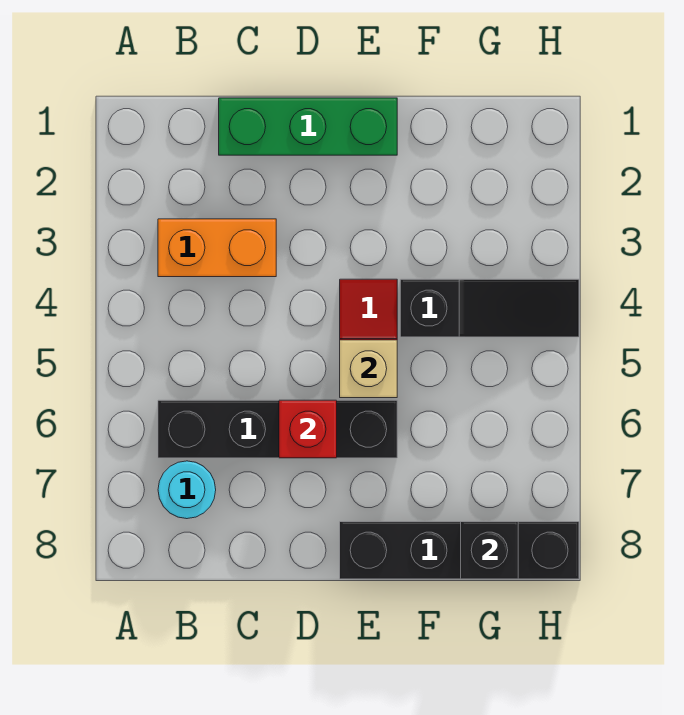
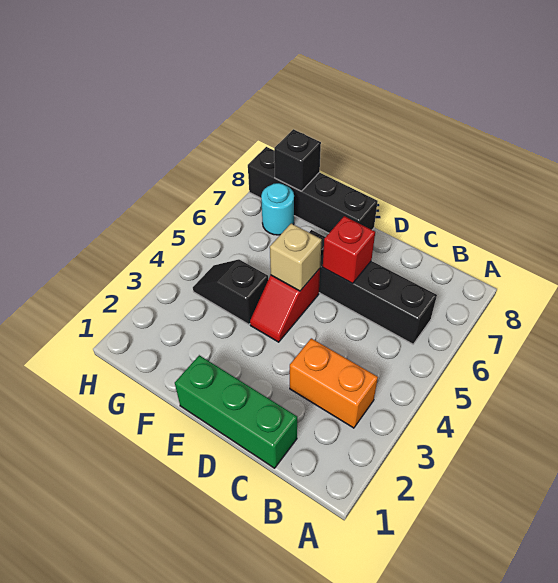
cyan 1x1 round brick [158,461,216,519] -> cyan 1x1 round brick moved to [261,183,294,235]
black 1x3 slope [400,279,579,337] -> black 1x2 slope [193,259,268,324]

